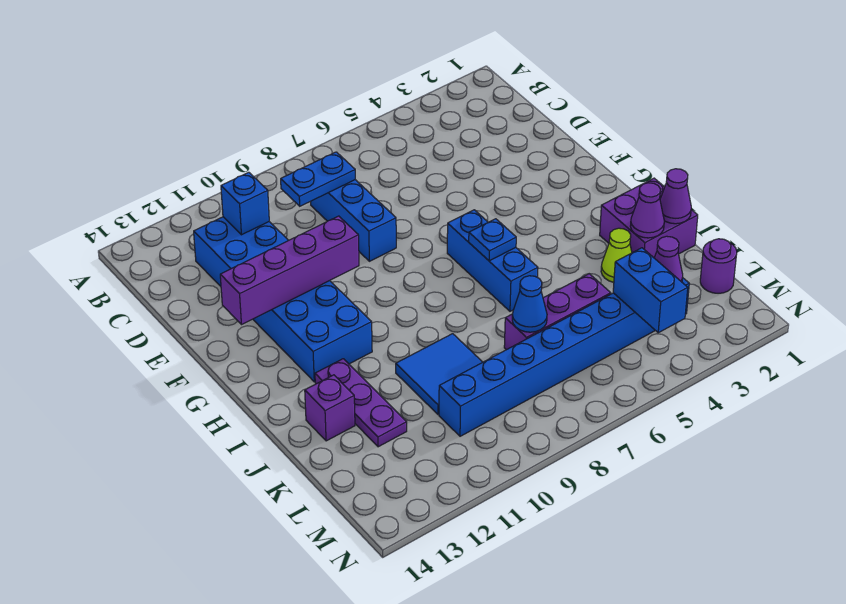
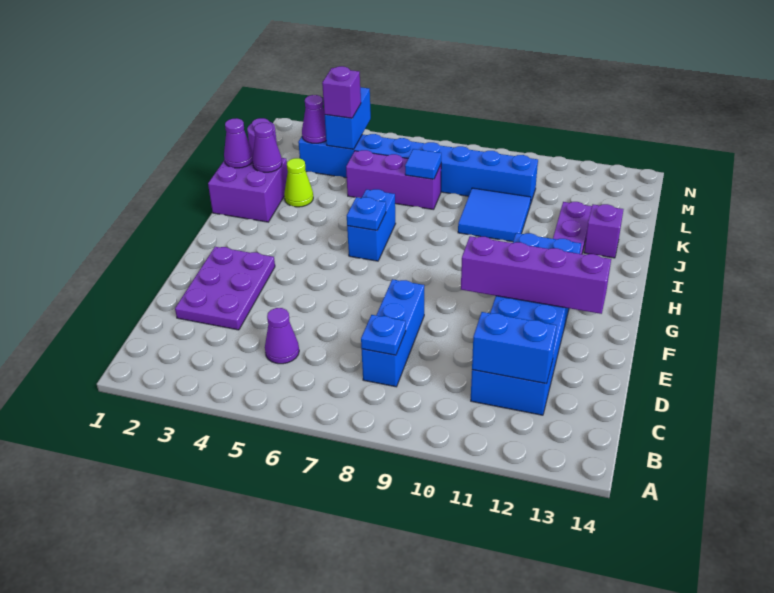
none -> purple 1x1 cone [265,308,299,364]
blue 1x2 plate [281,152,355,206] -> blue 1x1 plate [361,315,406,355]
blue 1x1 brick [221,172,269,235] -> blue 1x2 brick [472,312,557,384]
none -> purple 2x3 plate [175,247,275,330]
blue 1x3 brick [447,210,538,311] -> blue 1x2 brick [347,189,396,261]
blue 1x1 cone [512,276,547,332] -> blue 1x1 tile [405,149,441,179]
none -> purple 1x1 brick [322,66,361,118]

